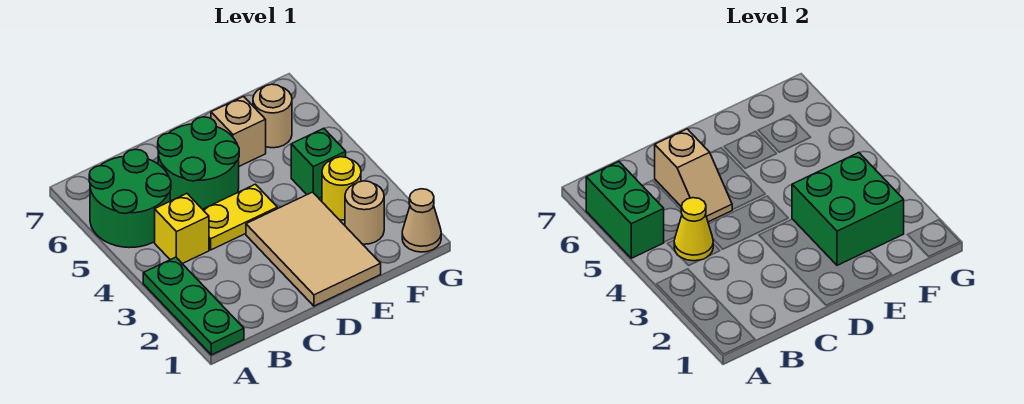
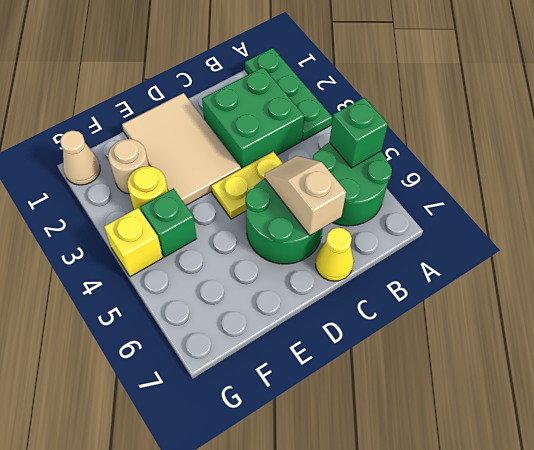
green 1x2 brick [586,161,664,258] -> green 1x1 brick [329,97,388,168]
yellow 1x1 brick [155,194,209,264] -> yellow 1x1 brick moved to [104,208,163,277]
yellow 1x1 cone [674,198,713,261] -> yellow 1x1 cone moved to [315,228,354,281]
green 2x2 brick [792,153,904,265] -> green 2x2 brick moved to [202,67,304,169]
tan 1x1 brick [211,96,266,166] -> none
tan 1x1 round brick [253,84,292,148] -> none

